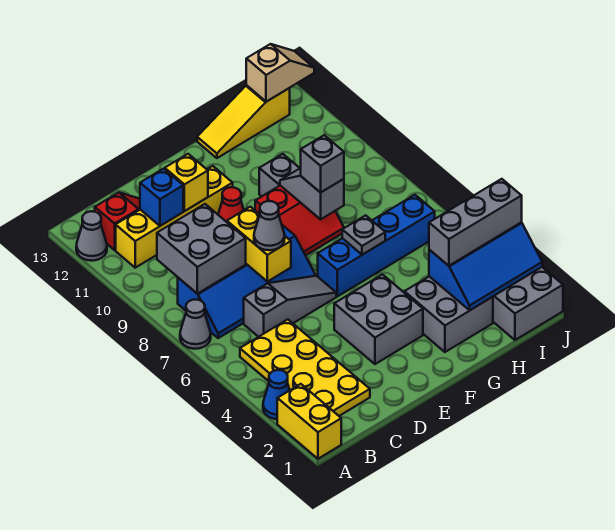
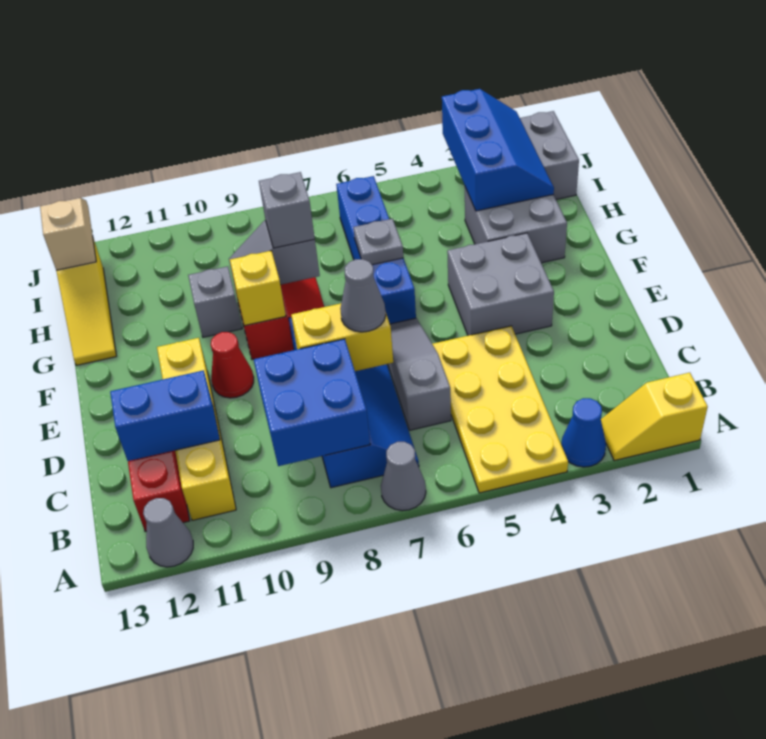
yellow 1x2 brick [277,384,341,459] -> yellow 1x2 slope [601,373,708,461]
yellow 2x4 plate [240,319,370,416] -> yellow 2x4 plate turned to [432,326,568,493]
grey 2x2 brick [157,204,246,294] -> blue 2x2 brick [254,339,370,466]
blue 1x1 brick [140,169,183,226] -> blue 1x2 brick [110,370,220,461]
yellow 1x1 brick [165,154,208,211] -> yellow 1x1 brick moved to [230,251,286,326]
grey 1x3 brick [429,179,522,266] -> none

